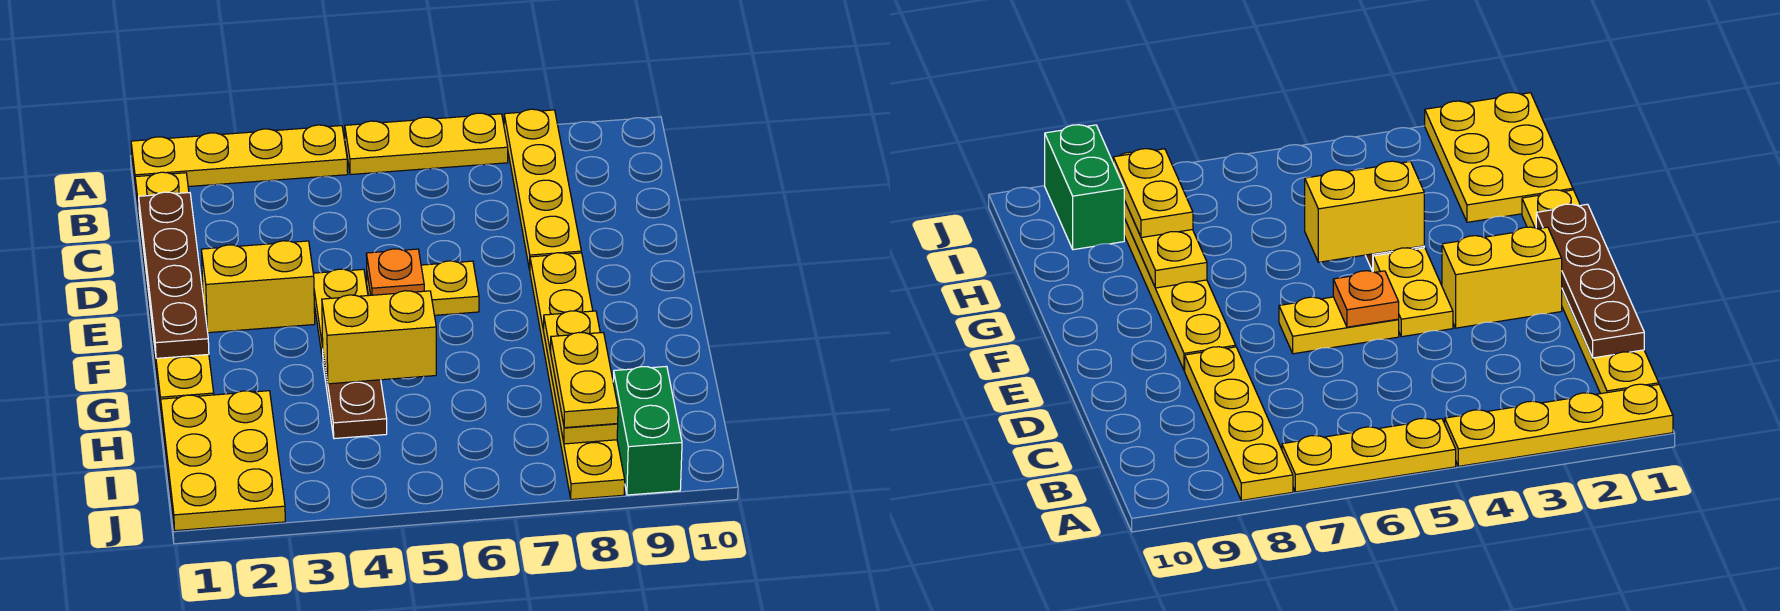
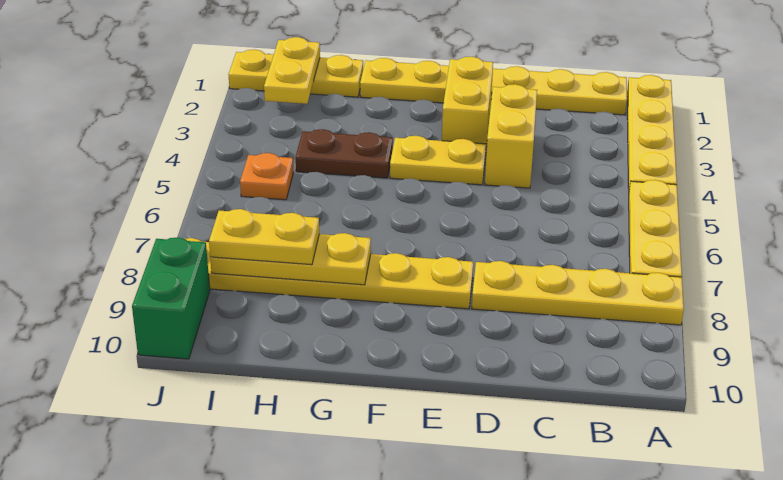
brown 1x4 plate [139,192,209,358] -> none
yellow 1x2 plate [367,261,479,315] -> yellow 1x2 plate moved to [264,37,320,104]
orange 1x1 plate [366,249,424,295] -> orange 1x1 plate moved to [240,153,294,200]
yellow 1x2 brick [322,291,436,384] -> yellow 1x2 brick moved to [485,84,537,188]
yellow 2x3 plate [161,391,285,531] -> yellow 1x3 plate [229,49,363,97]
green 1x2 brick [613,366,682,495] -> green 1x2 brick turned to [132,237,210,359]

